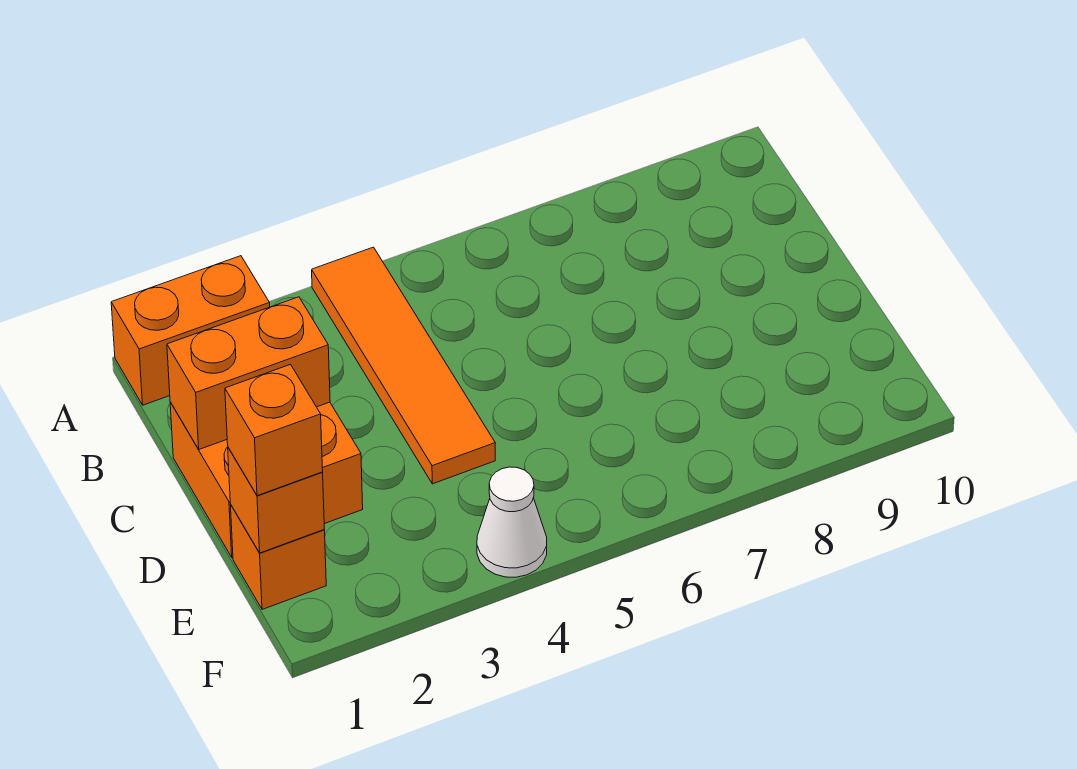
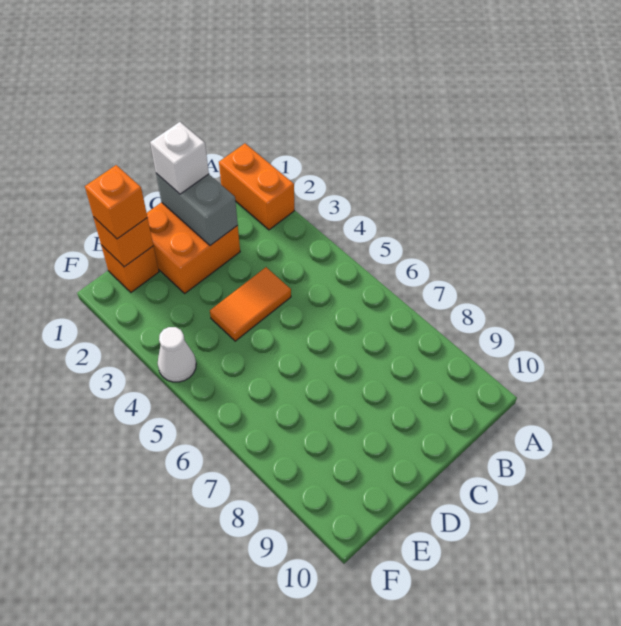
orange 1x4 tile [312,247,495,484] -> orange 1x2 tile [210,267,291,341]
orange 1x2 brick [167,297,330,449] -> grey 1x2 brick [156,173,238,245]
none -> white 1x1 brick [150,122,209,194]

